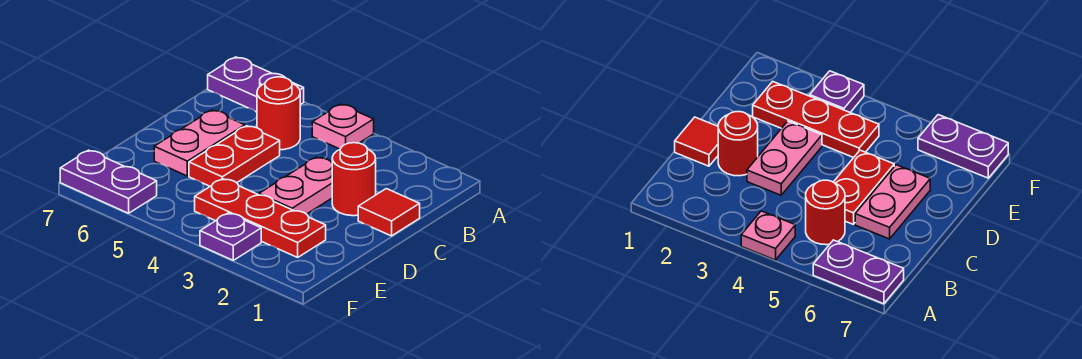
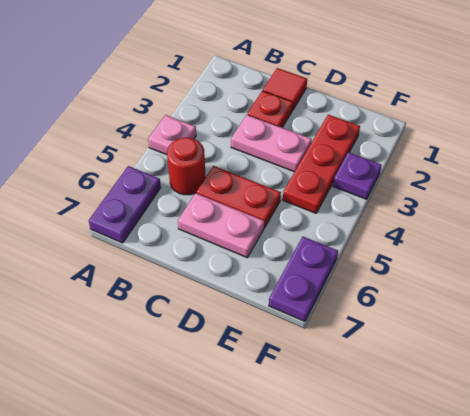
red 1x1 round brick [332,143,376,216] -> red 1x1 plate [247,91,293,128]

